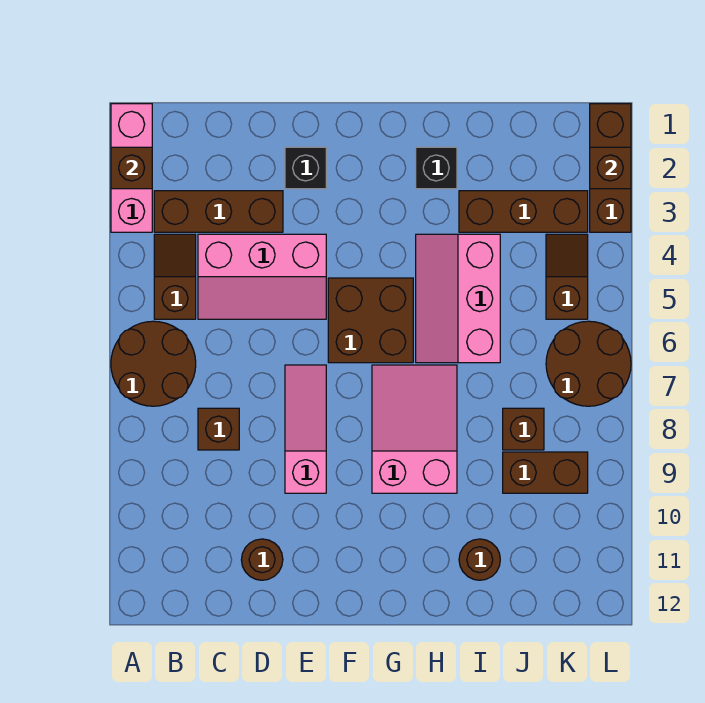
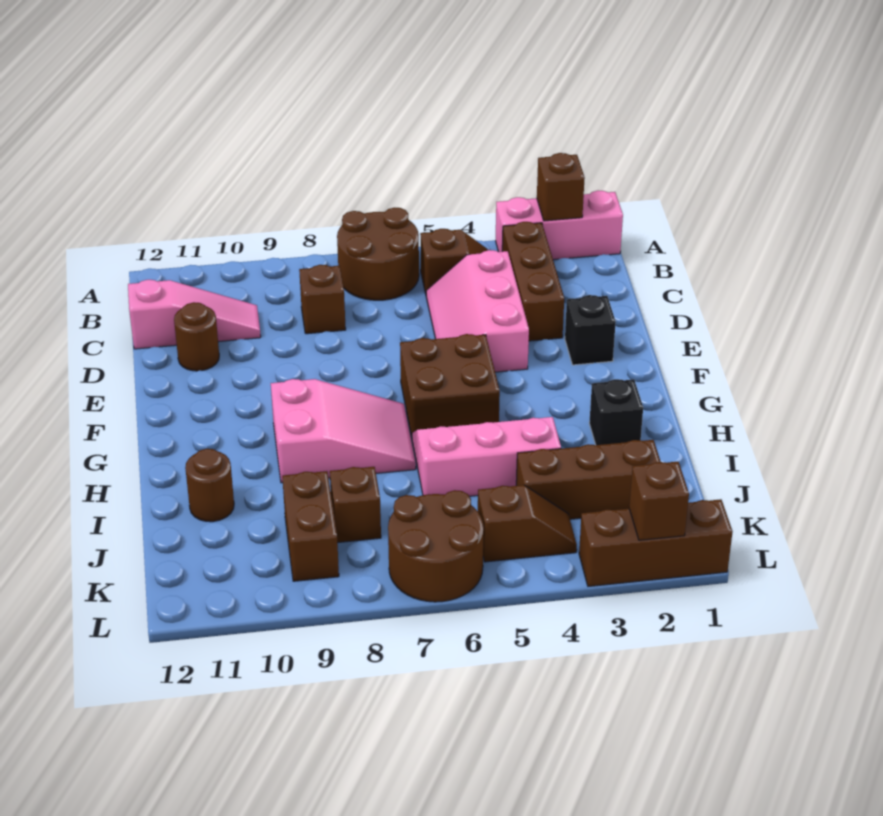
pink 1x3 slope [285,365,326,493] -> pink 1x3 slope moved to [128,280,261,349]
brown 1x3 brick [459,191,588,232] -> brown 1x3 brick turned to [516,440,661,519]

